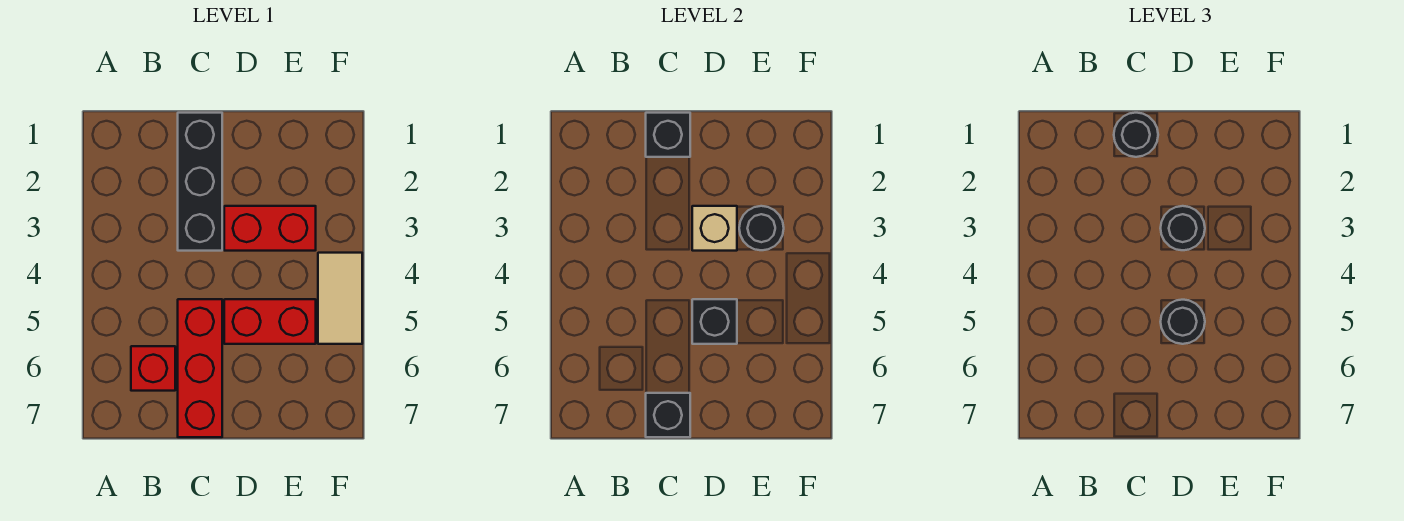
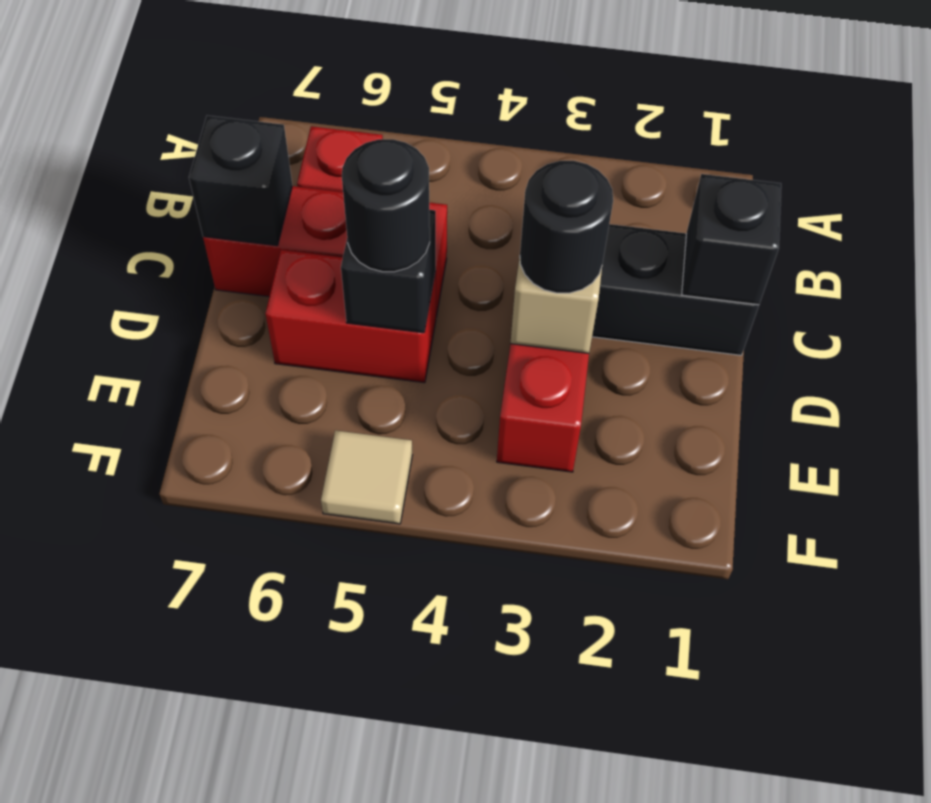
black 1x1 round brick [1114,113,1158,157] -> none
red 1x2 brick [224,299,316,344] -> red 1x2 brick turned to [265,250,436,383]
black 1x1 round brick [739,206,784,250] -> none
tan 1x2 tile [318,253,362,344] -> tan 1x1 tile [321,430,412,524]

